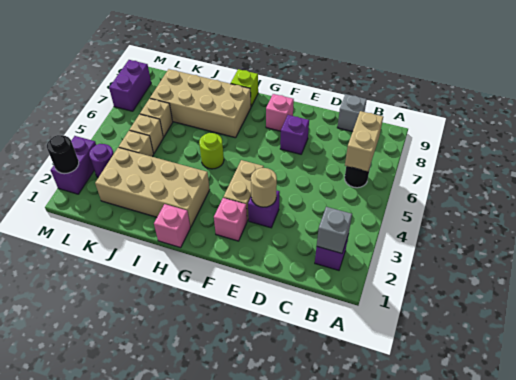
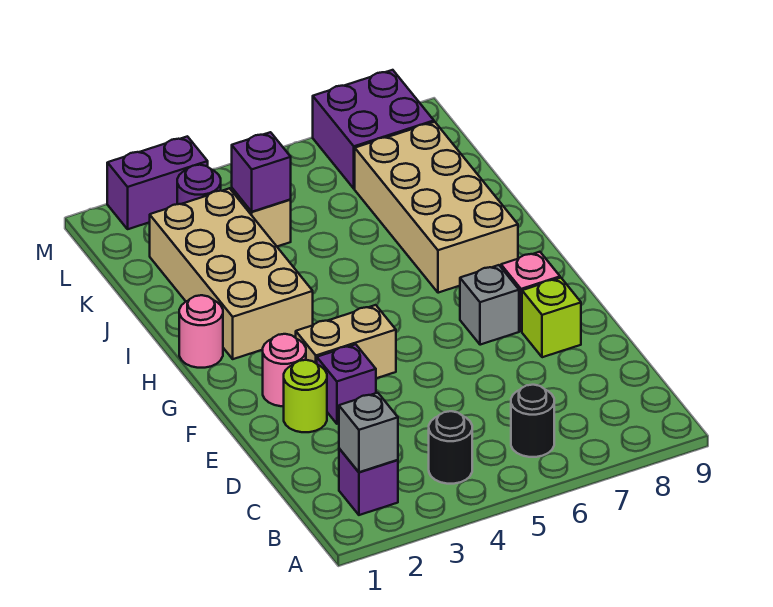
tan 1x2 brick [345,111,383,171] -> none
grey 1x1 brick [337,94,367,132] -> grey 1x1 brick moved to [460,265,519,345]
tan 1x1 round brick [251,168,277,207] -> none
purple 1x1 brick [280,115,309,154] -> purple 1x1 brick moved to [232,132,291,212]
pink 1x1 brick [214,198,247,241] -> pink 1x1 round brick [263,334,306,406]
pink 1x1 brick [154,204,190,248] -> pink 1x1 round brick [179,295,223,368]
lime 1x1 round brick [199,133,224,169] -> lime 1x1 round brick moved to [284,360,327,432]
lime 1x1 brick [231,69,258,106] -> lime 1x1 brick moved to [522,278,581,357]
tan 1x1 brick [130,114,163,154] -> none
tan 1x1 brick [140,99,173,137] -> none
black 1x1 round brick [47,135,79,174] -> black 1x1 round brick moved to [429,411,472,484]
purple 1x2 brick [109,60,151,111] -> purple 2x2 brick [313,70,434,189]

